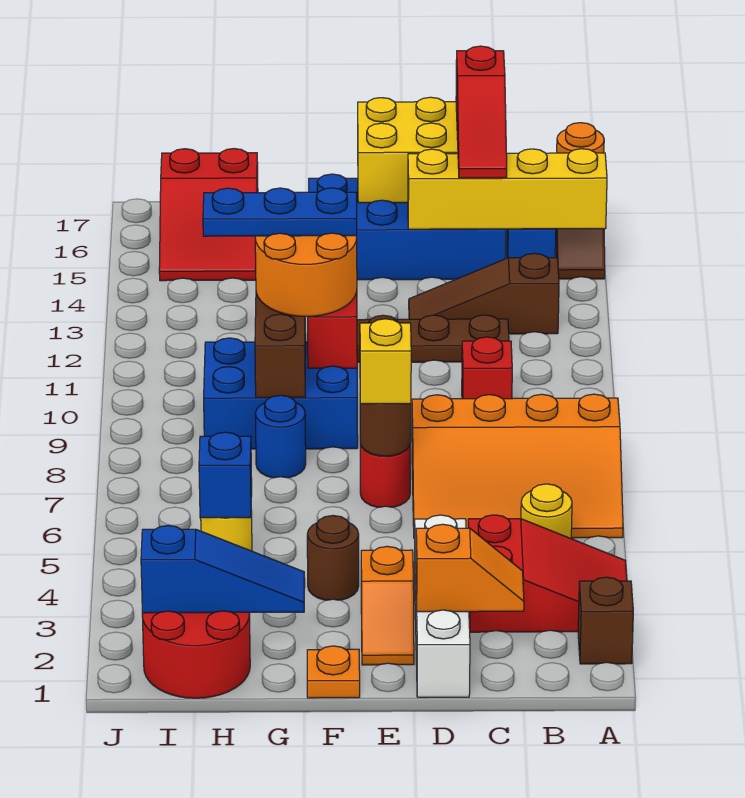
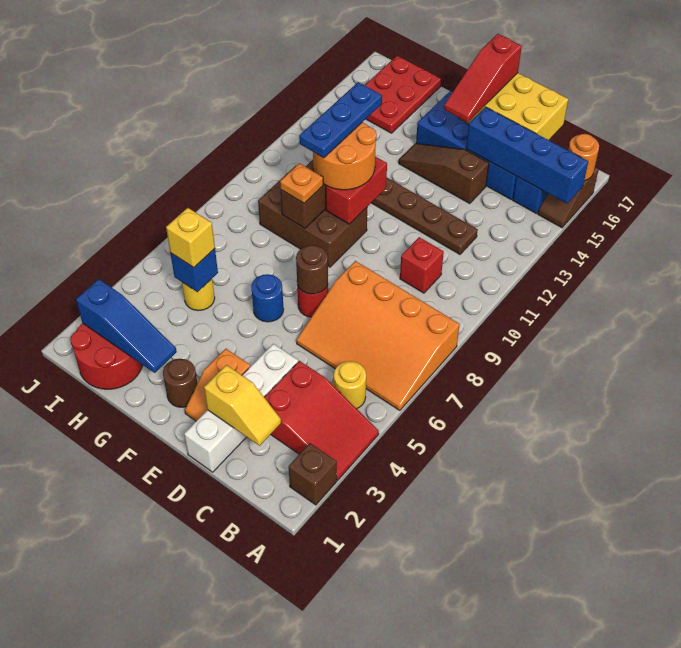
yellow 1x4 brick [408,149,607,229] -> blue 1x4 brick [466,107,588,203]
brown 1x3 slope [409,253,559,334] -> brown 1x3 slope moved to [399,143,489,204]
orange 1x2 slope [416,524,524,612] -> yellow 1x2 slope [204,365,281,446]
red 1x3 slope [456,46,507,178] -> red 1x3 slope moved to [444,34,522,122]
yellow 1x1 brick [360,319,411,404] -> yellow 1x1 brick moved to [166,208,215,268]
orange 1x1 plate [307,646,360,698] -> orange 1x1 plate moved to [280,163,323,203]
brown 1x1 round brick [307,516,359,600] -> brown 1x1 round brick moved to [163,359,197,407]
blue 2x3 brick [204,338,358,449] -> brown 2x3 brick [258,165,367,267]
blue 1x3 plate [203,188,357,236] -> blue 1x3 plate turned to [299,82,382,158]
blue 1x1 round brick [255,395,306,478] -> blue 1x1 round brick moved to [251,274,284,322]
red 2x3 slope [159,149,258,281] -> red 2x3 plate [365,56,441,133]

